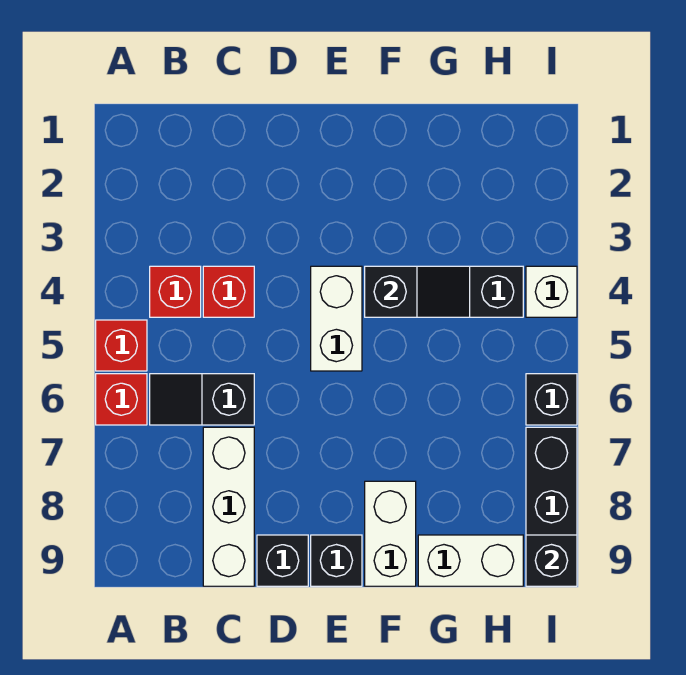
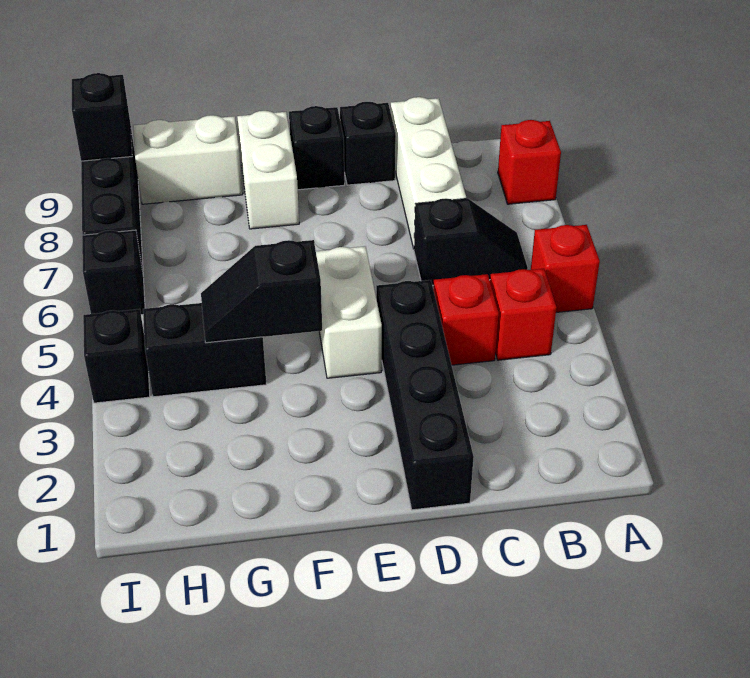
red 1x1 brick [96,374,147,425] -> red 1x1 brick moved to [498,120,561,204]
none -> black 1x4 brick [376,280,474,510]
white 1x1 brick [526,266,577,317] -> black 1x1 brick [83,309,150,403]

